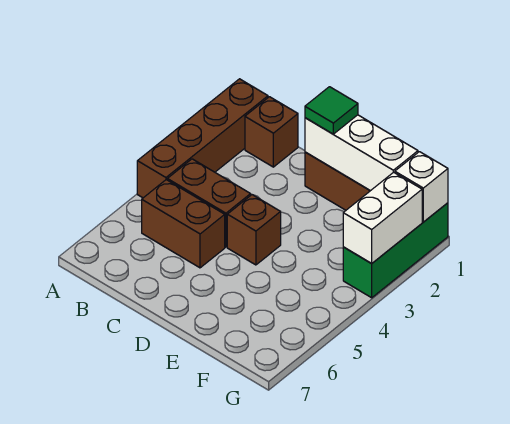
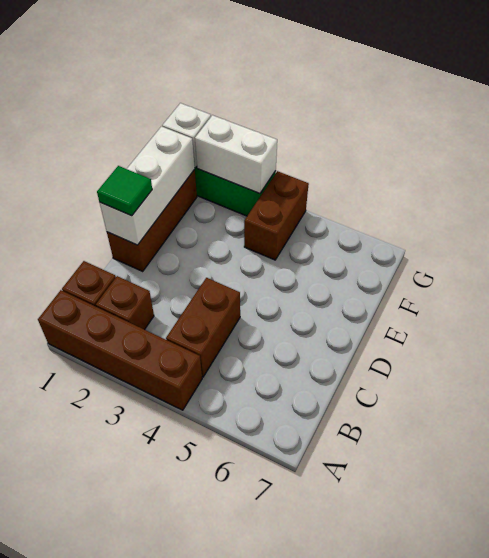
brown 1x2 brick [142,180,225,268] -> brown 1x2 brick moved to [244,171,309,260]
brown 1x1 brick [227,195,281,265] -> brown 1x1 brick moved to [96,276,154,330]

